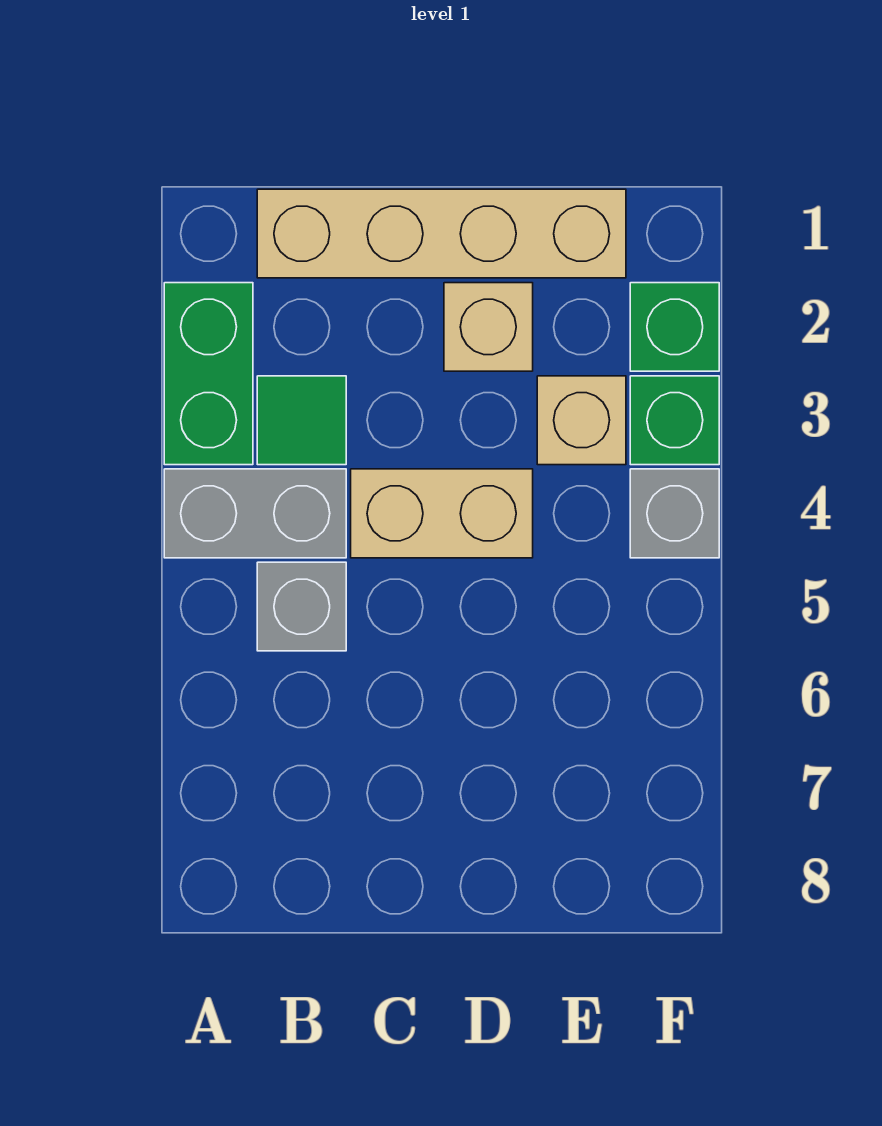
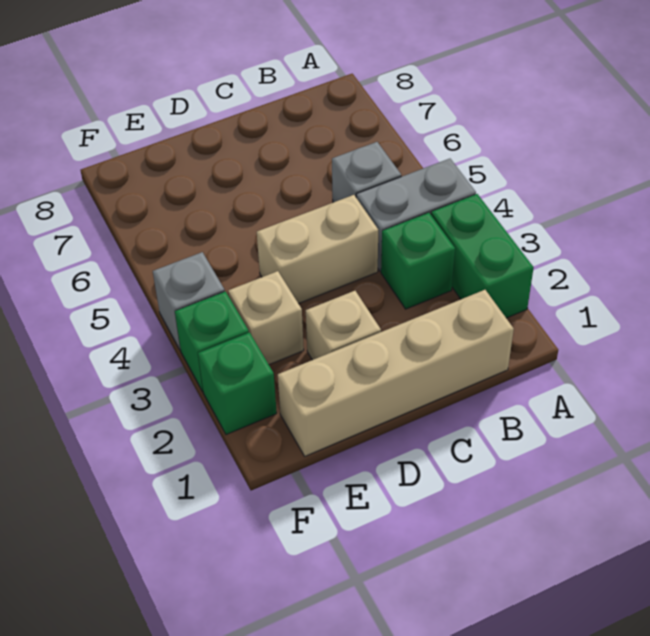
green 1x1 tile [257,376,346,465] -> green 1x1 brick [381,213,455,309]

